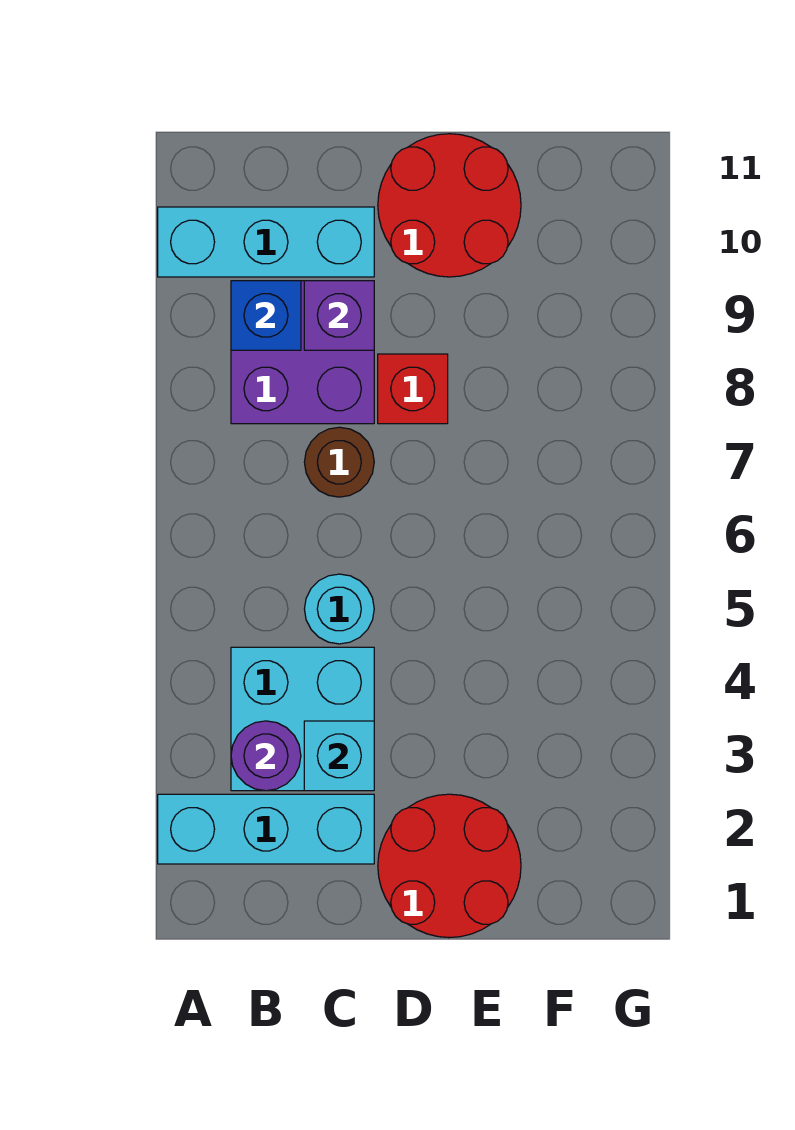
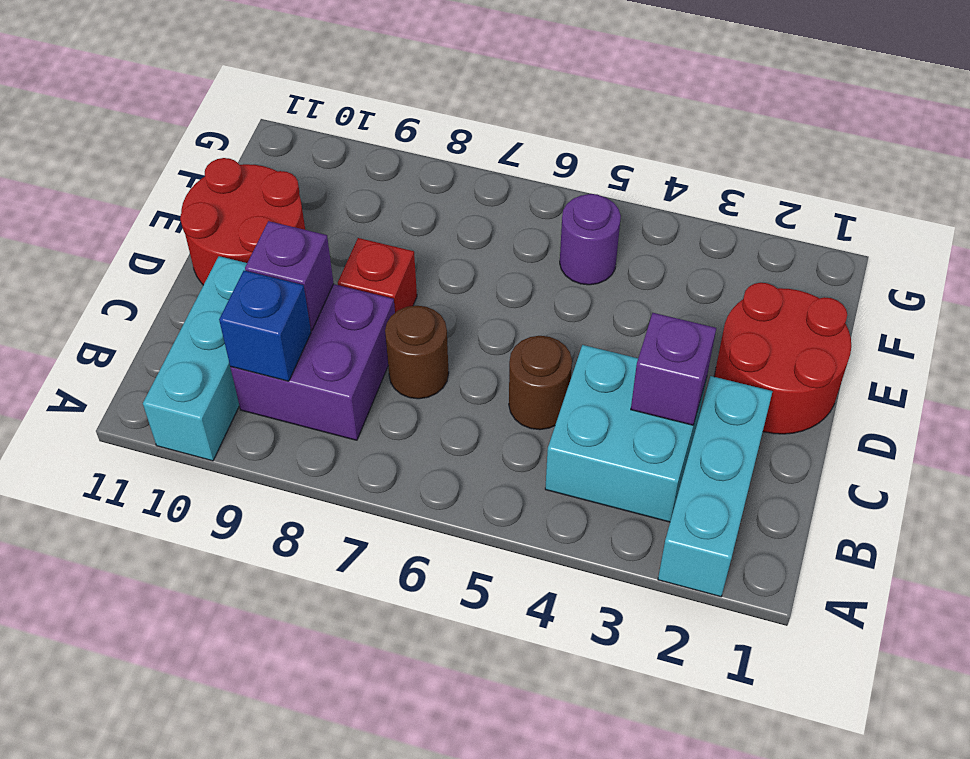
purple 1x1 round brick [231,721,301,791] -> purple 1x1 round brick moved to [560,194,621,285]
cyan 1x1 brick [304,721,374,791] -> purple 1x1 brick [631,313,716,425]
cyan 1x1 round brick [304,574,374,644] -> brown 1x1 round brick [509,336,572,430]

